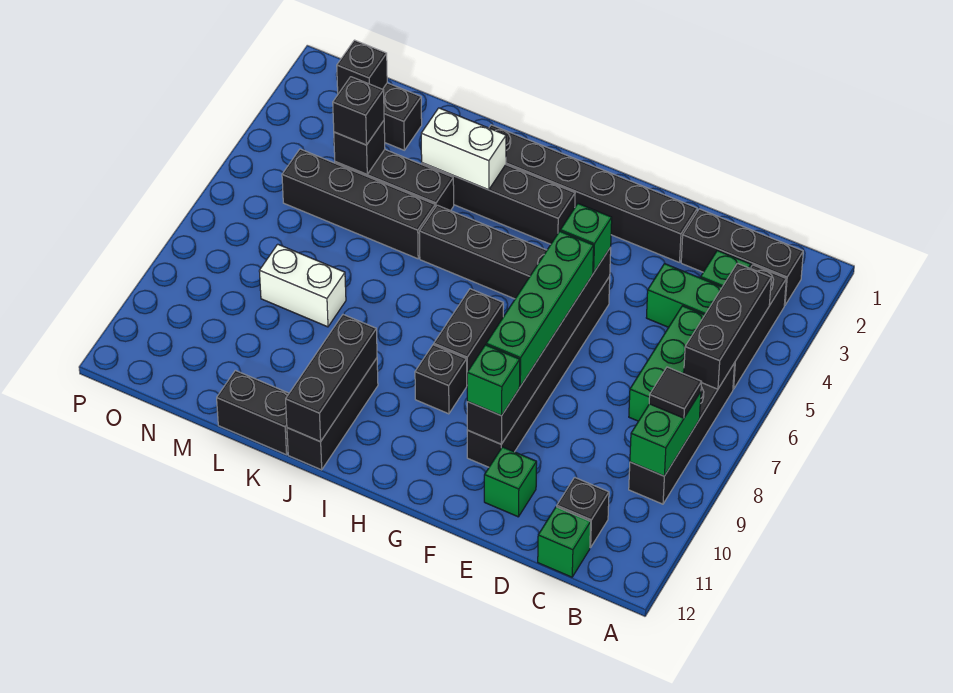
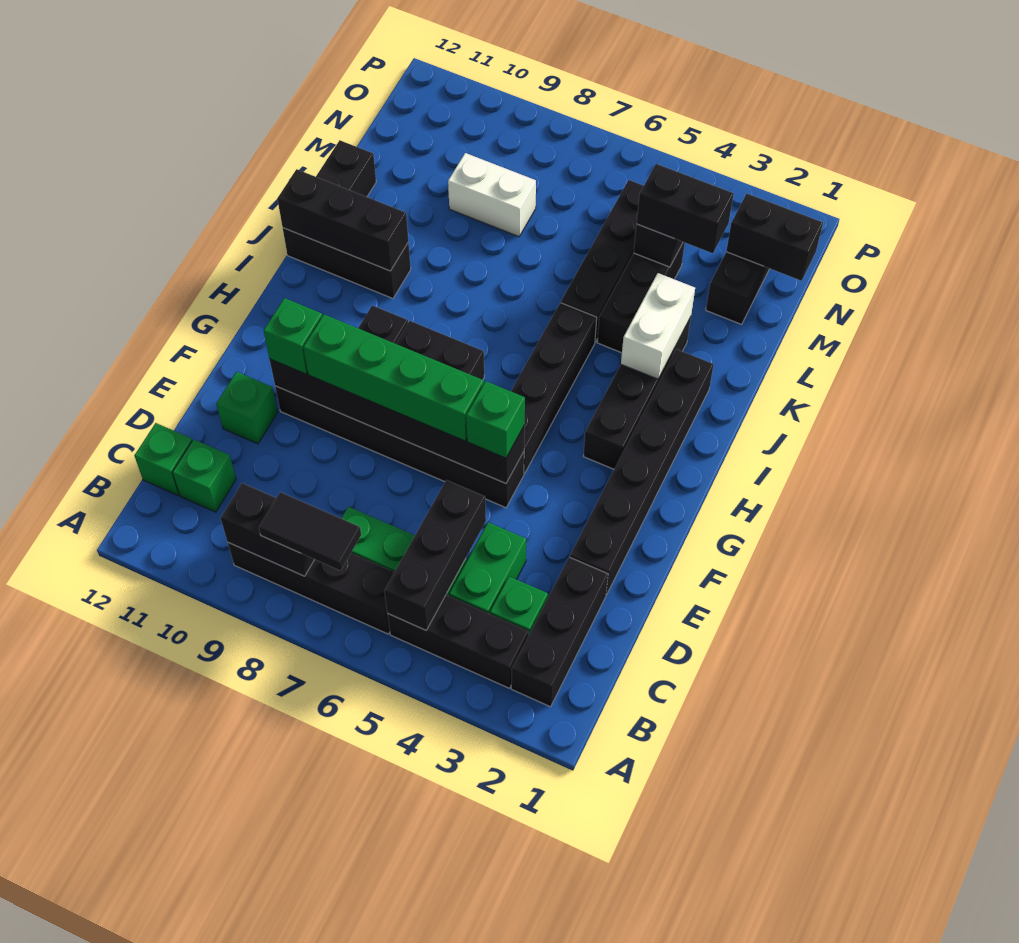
black 1x3 brick [684,263,771,389] -> black 1x3 brick turned to [384,480,486,630]
green 1x2 brick [630,392,701,476] -> black 1x2 brick [221,483,315,576]
black 1x1 tile [649,367,702,418] -> black 1x2 tile [259,492,361,571]
black 1x1 brick [557,477,609,548] -> green 1x1 brick [172,439,236,512]
white 1x2 brick [259,244,346,327] -> white 1x2 brick turned to [448,153,536,237]
black 1x1 brick [333,77,384,145] -> black 1x2 brick [637,164,734,253]
black 1x1 brick [337,40,387,94] -> black 1x2 brick [726,194,823,281]

